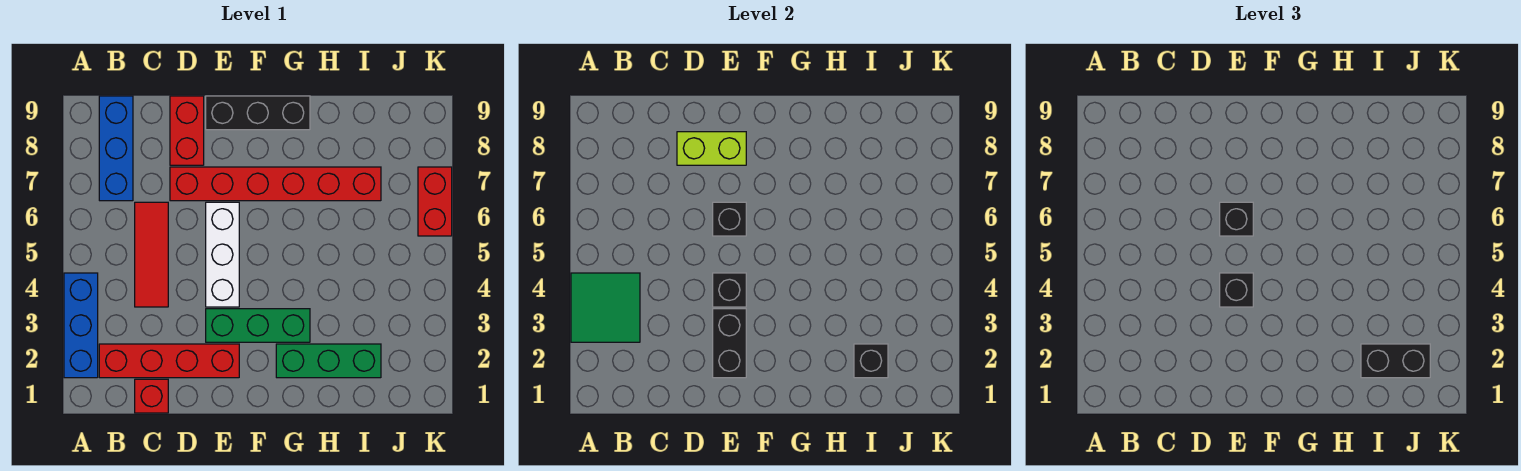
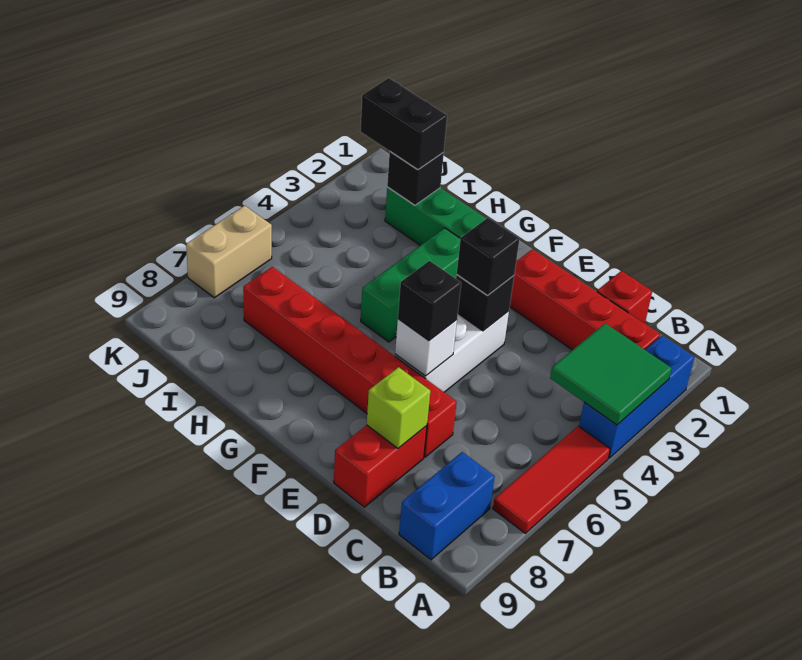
blue 1x3 brick [99,96,133,201] -> blue 1x2 brick [399,452,495,560]
red 1x3 tile [135,202,168,307] -> red 1x3 tile moved to [493,426,610,533]
lime 1x2 brick [677,132,746,165] -> lime 1x1 brick [367,367,430,448]
black 1x2 brick [713,309,746,378] -> none
green 1x3 brick [206,309,310,342] -> green 1x3 brick turned to [361,228,460,342]
black 1x1 brick [713,202,746,236] -> white 1x1 brick [395,319,457,376]
black 1x3 brick [206,96,310,130] -> none
red 1x2 brick [418,167,452,236] -> tan 1x2 brick [186,206,272,298]

